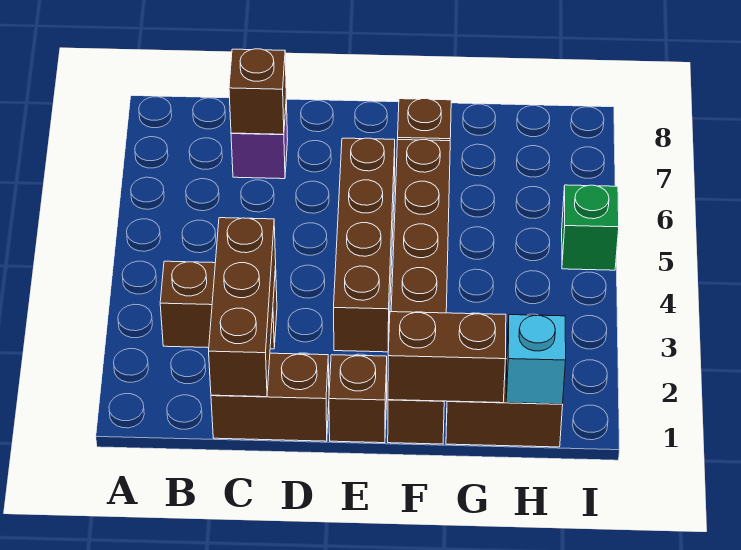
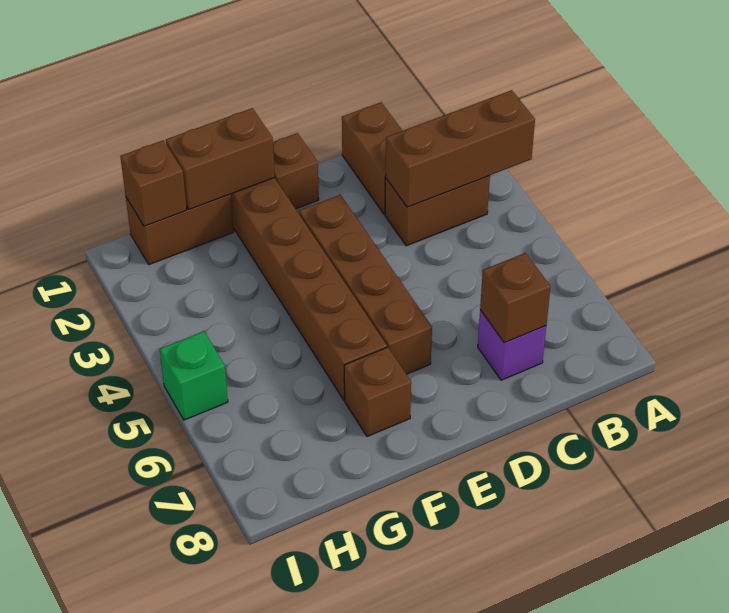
brown 1x2 brick [211,353,329,441] -> brown 1x2 brick turned to [342,102,402,214]
brown 1x3 brick [209,218,276,397] -> brown 1x3 brick turned to [385,90,535,207]
cyan 1x1 brick [506,315,566,404] -> brown 1x1 brick [120,140,187,226]

